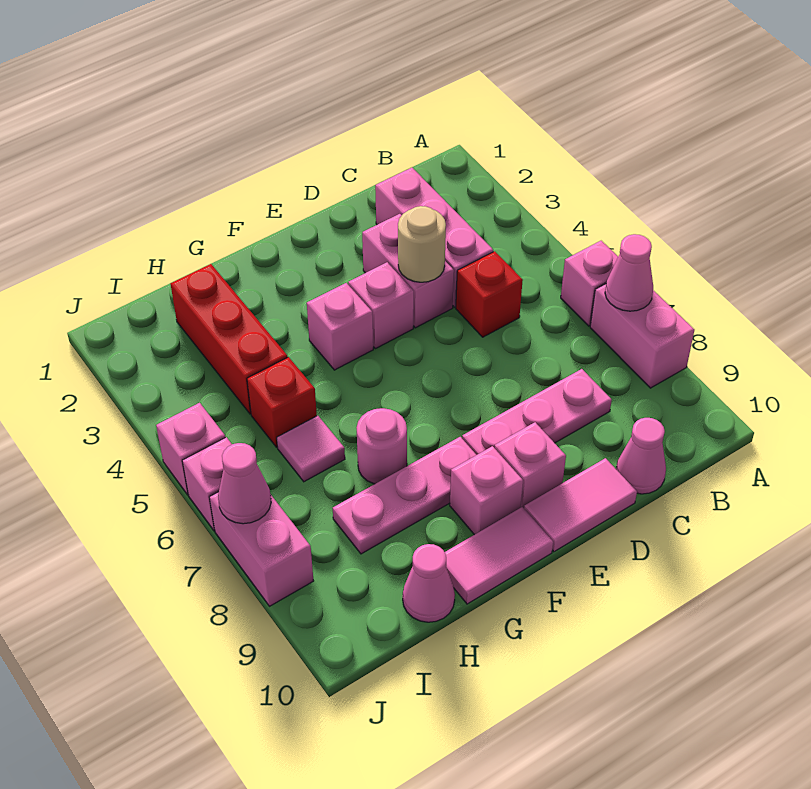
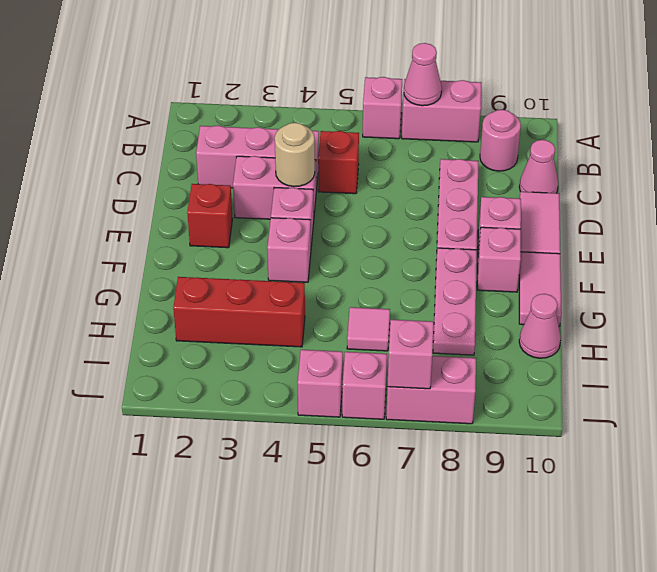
pink 1x1 round brick [356,408,407,484] -> pink 1x1 round brick moved to [480,110,521,171]
red 1x1 brick [247,357,317,447] -> red 1x1 brick moved to [187,184,233,248]
pink 1x1 cone [218,443,271,524] -> pink 1x1 brick [388,320,434,389]

